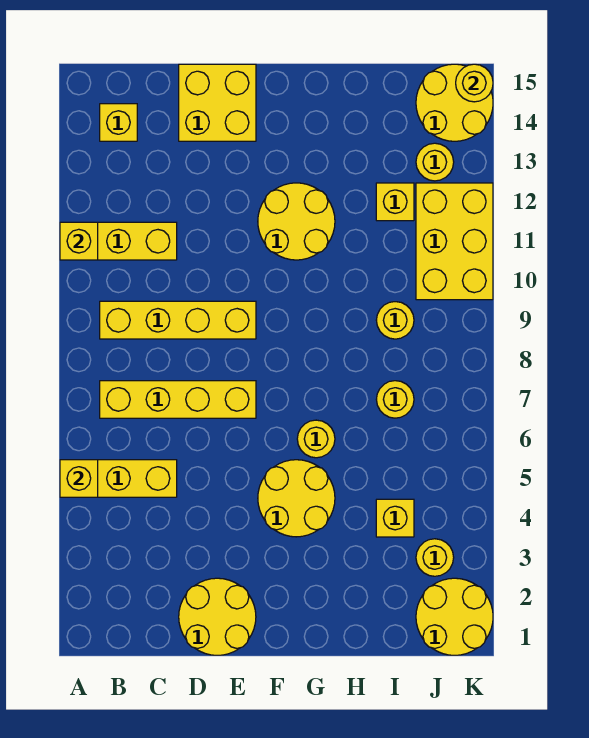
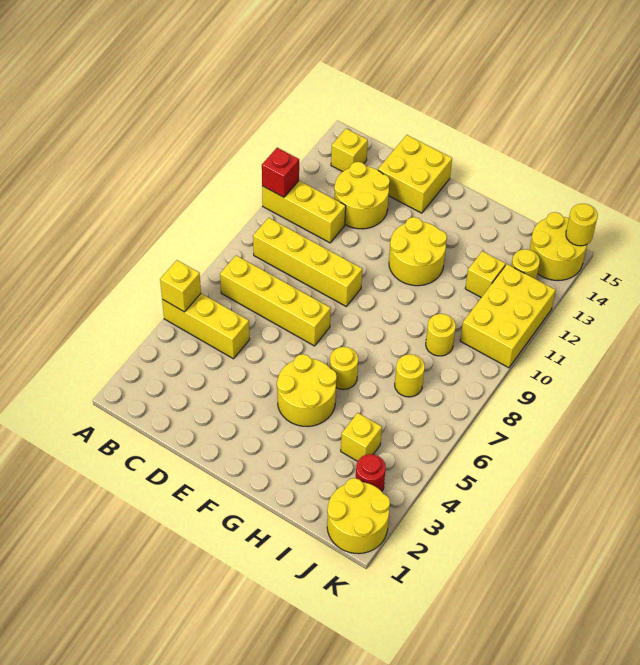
yellow 1x1 brick [60,222,98,260] -> red 1x1 brick [262,148,299,197]
yellow 2x2 round brick [179,578,256,655] -> yellow 2x2 round brick moved to [334,162,390,229]
yellow 1x1 round brick [416,539,454,576] -> red 1x1 round brick [356,454,386,491]

